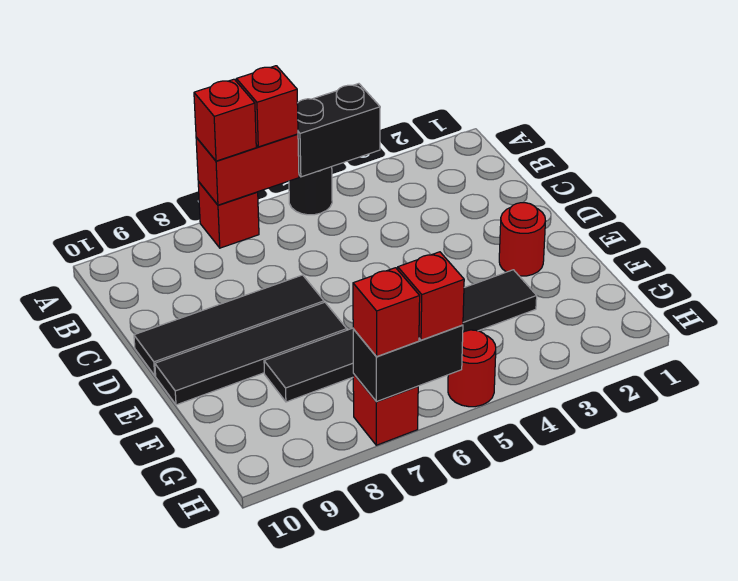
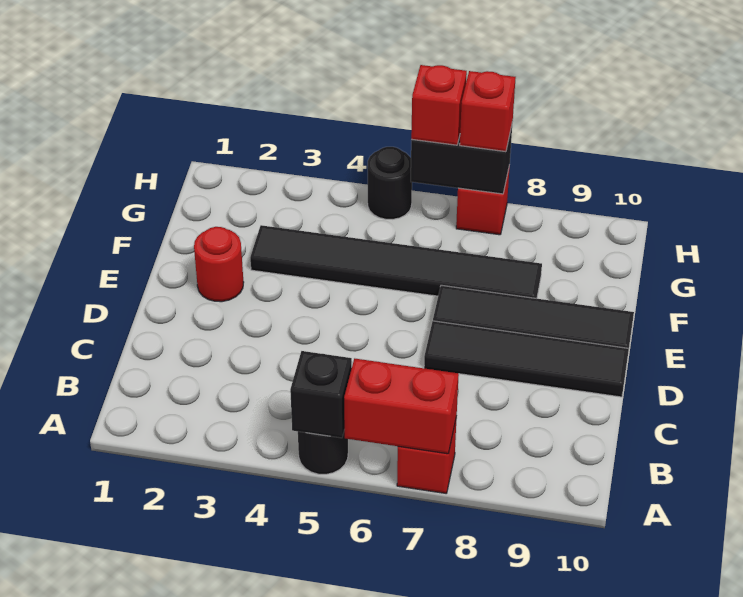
black 1x2 brick [297,84,380,177] -> black 1x1 brick [290,351,352,438]
red 1x1 brick [236,66,298,147] -> none
red 1x1 brick [194,79,256,161] -> none
red 1x1 round brick [448,330,496,407] -> black 1x1 round brick [368,147,412,219]

